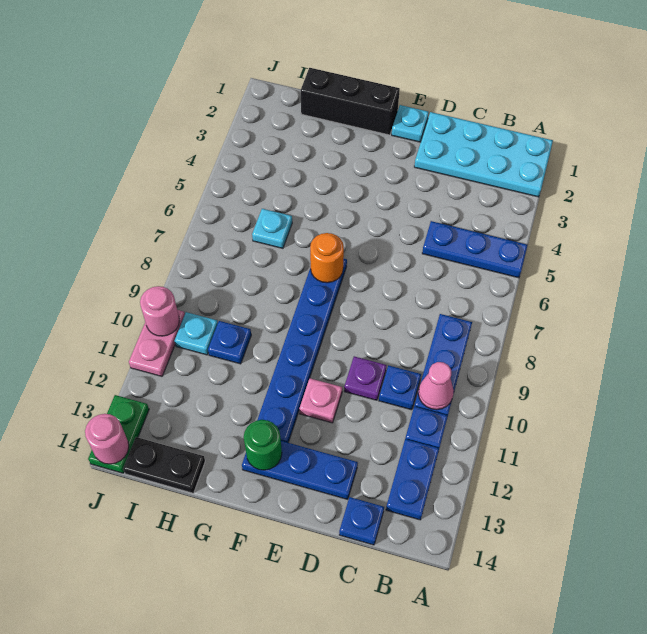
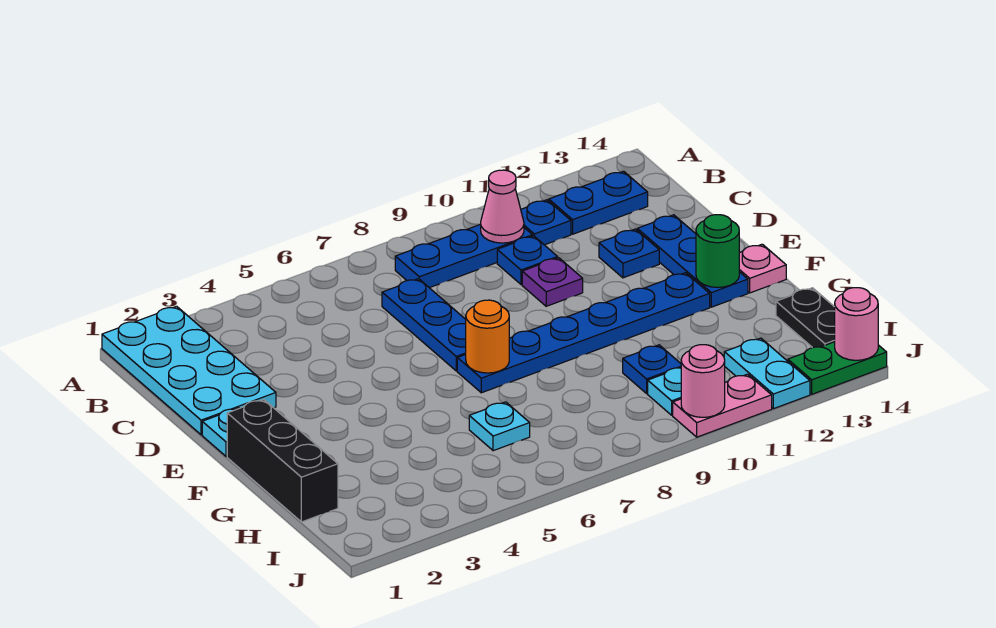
blue 1x3 plate [422,221,527,278] -> blue 1x3 plate moved to [382,279,466,371]
blue 1x1 plate [339,497,384,545] -> blue 1x1 plate moved to [599,229,659,278]
pink 1x1 plate [299,378,342,423] -> pink 1x1 plate moved to [739,244,786,293]
none -> cyan 1x2 plate [724,338,810,409]

